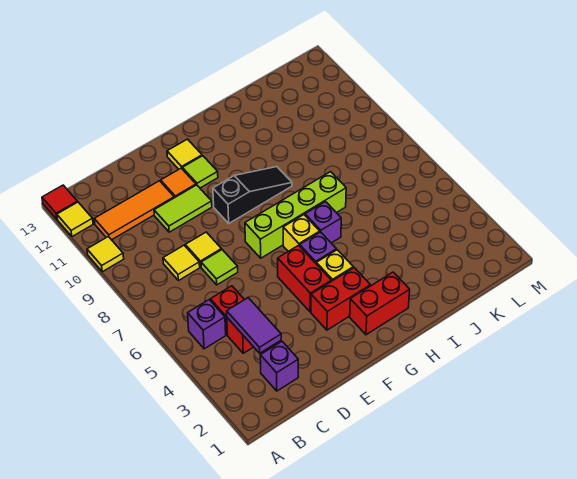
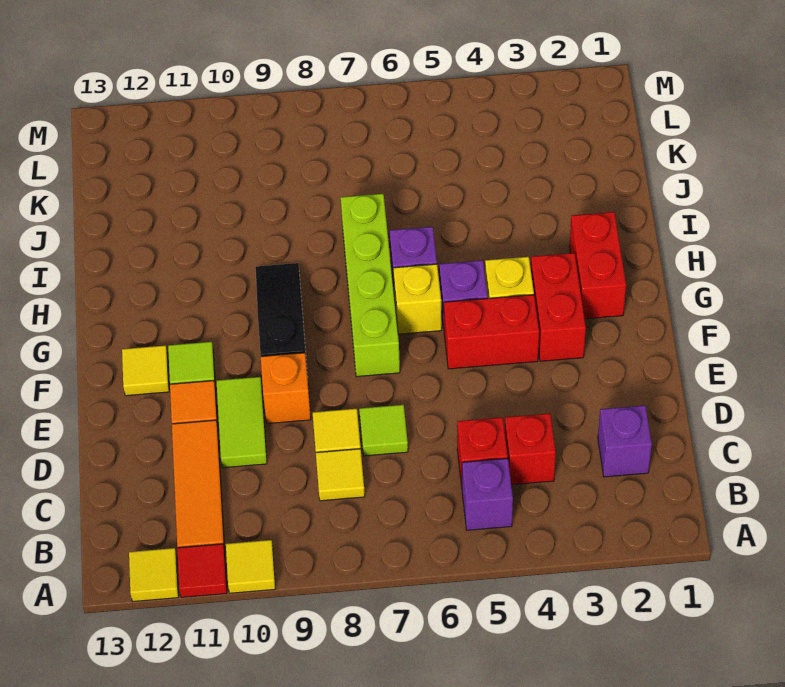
red 1x1 tile [42,185,77,219] -> red 1x1 tile moved to [177,544,227,597]
purple 1x2 tile [227,298,281,353] -> none
none -> orange 1x1 brick [261,353,311,424]

